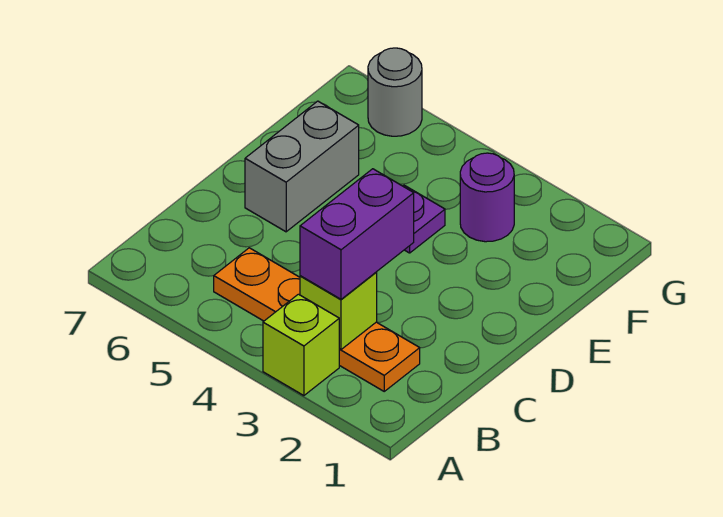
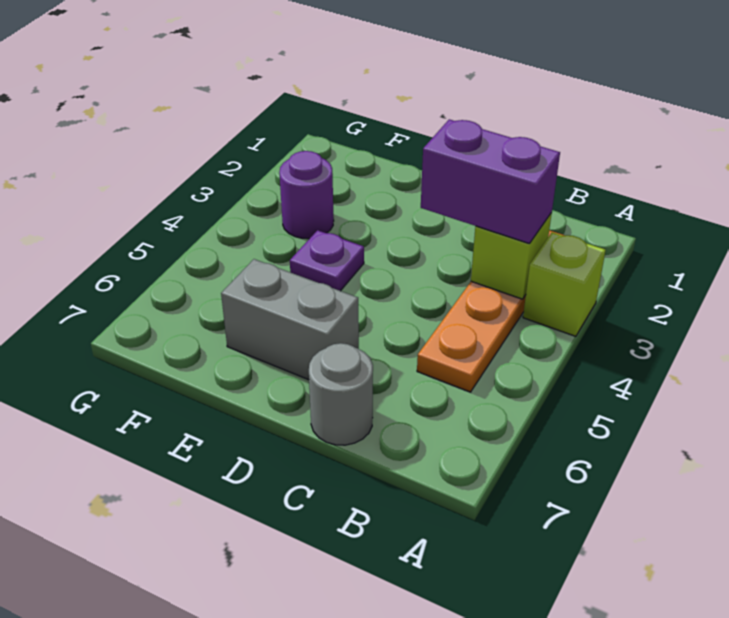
grey 1x1 round brick [368,48,422,136] -> grey 1x1 round brick moved to [309,343,373,445]

